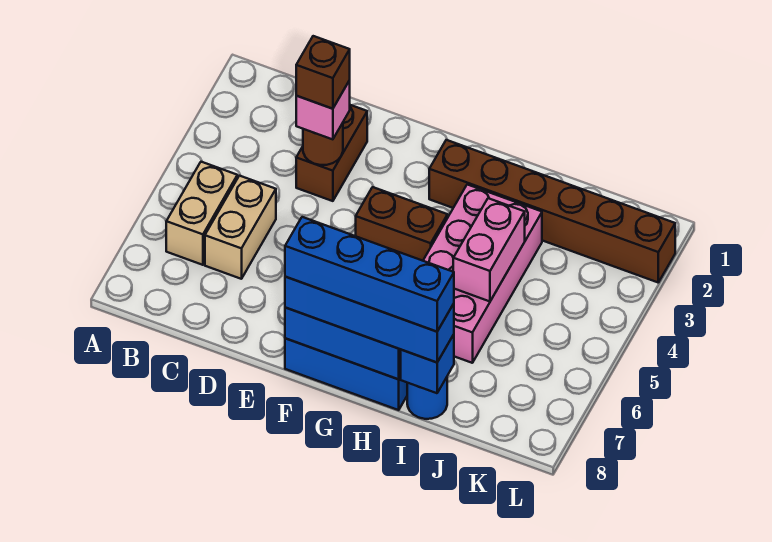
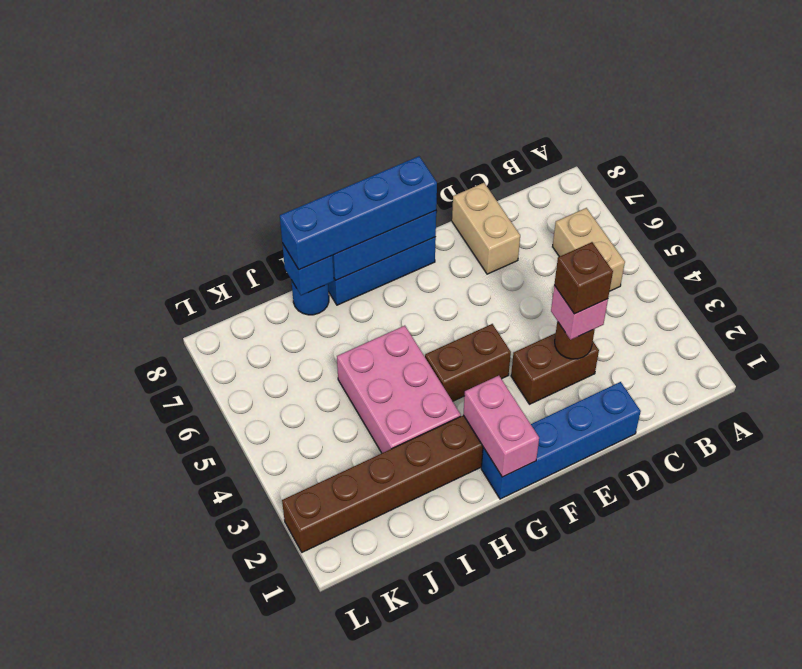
tan 1x2 brick [205,176,276,279] -> tan 1x2 brick moved to [452,183,520,274]
brown 1x2 brick [296,105,367,201] -> brown 1x2 brick turned to [511,333,599,404]
blue 1x4 brick [285,217,454,332] -> blue 1x4 brick moved to [481,382,641,499]
pink 2x4 brick [423,185,542,363] -> pink 2x3 brick [337,326,461,453]
pink 1x2 brick [453,198,525,301] -> pink 1x2 brick moved to [463,376,539,477]

